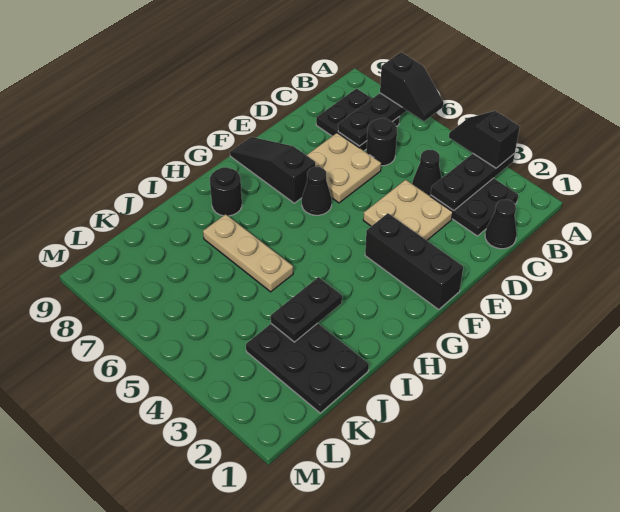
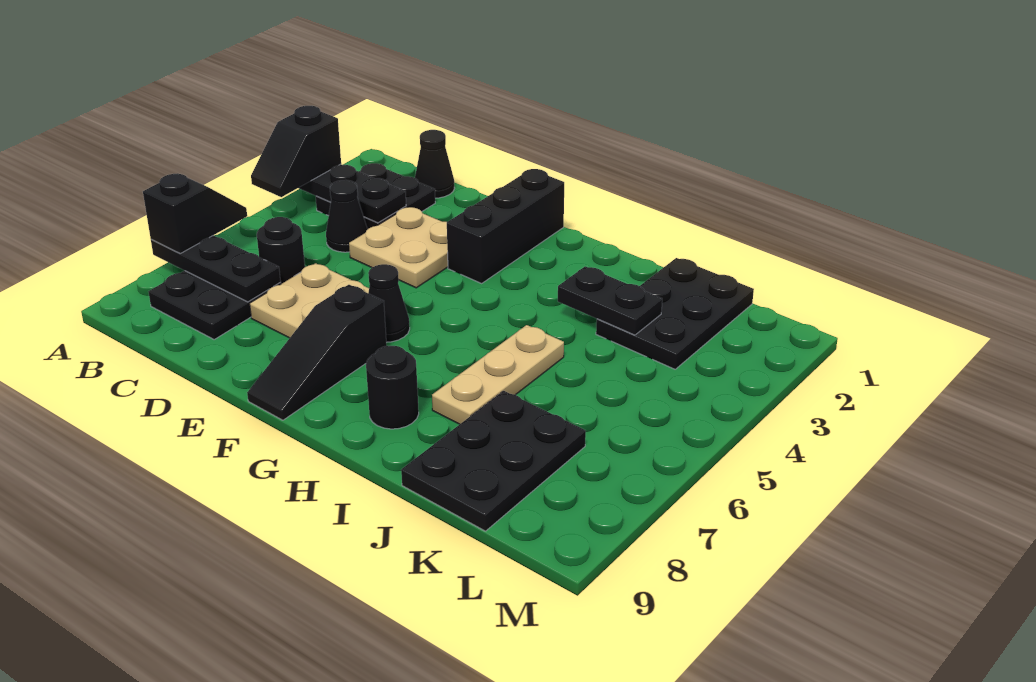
none -> black 2x3 plate [401,391,586,531]

